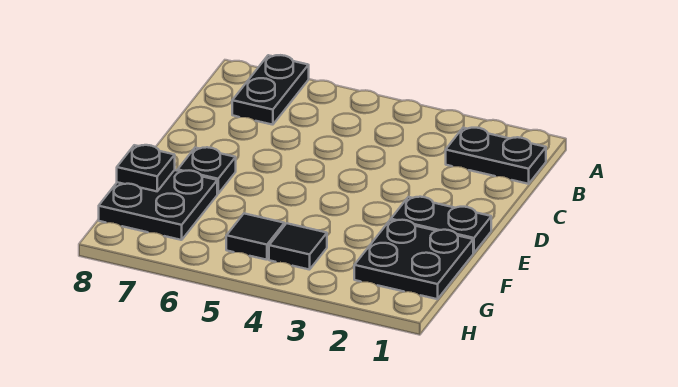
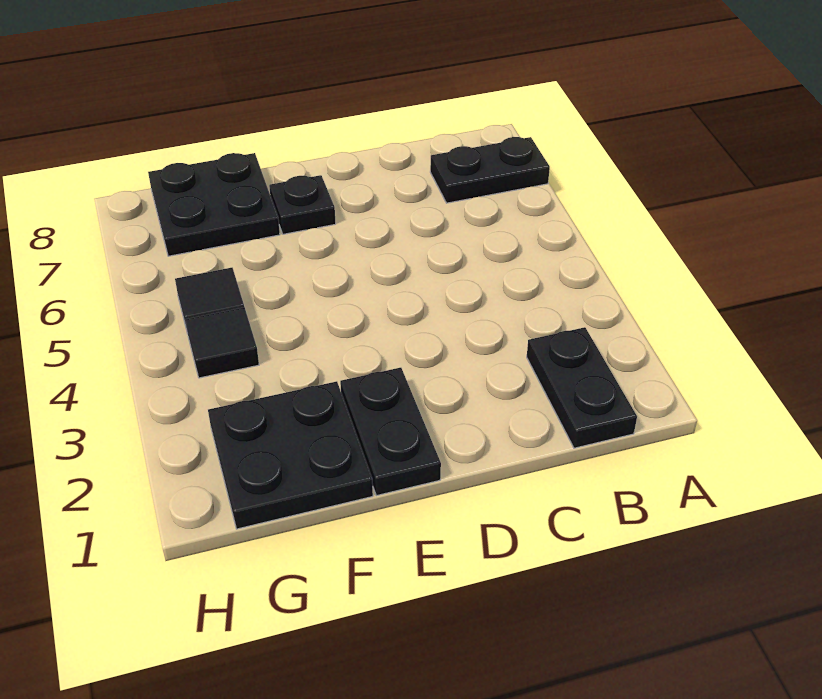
black 1x1 plate [117,145,175,191] -> none

